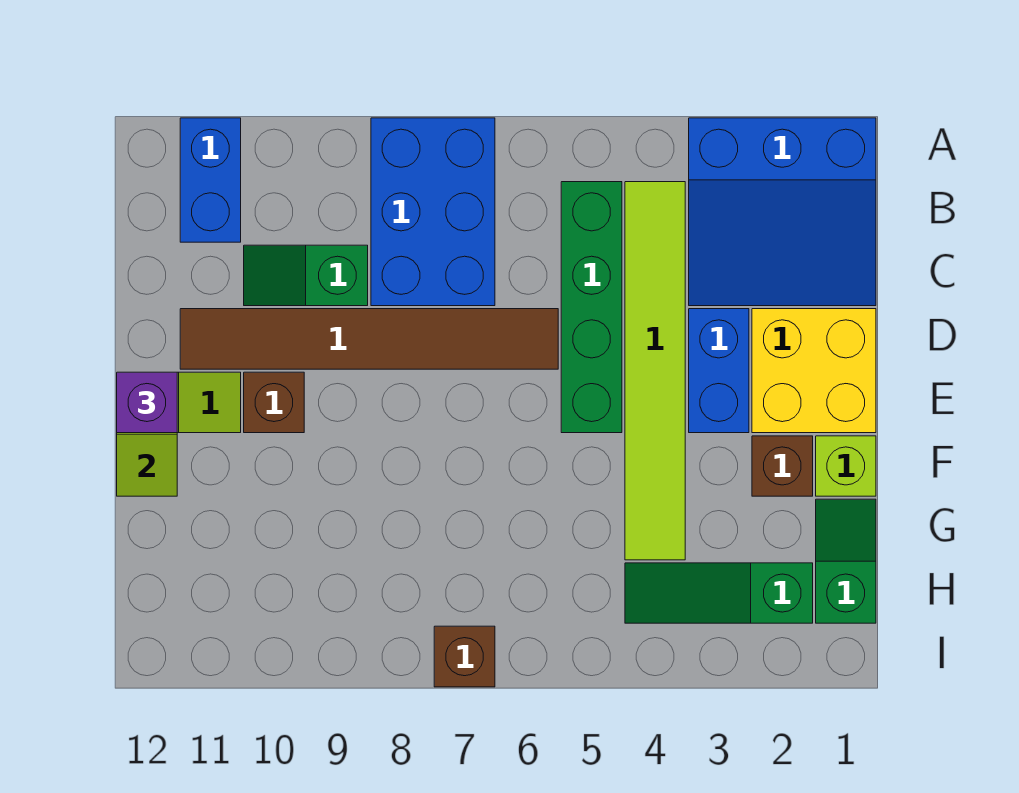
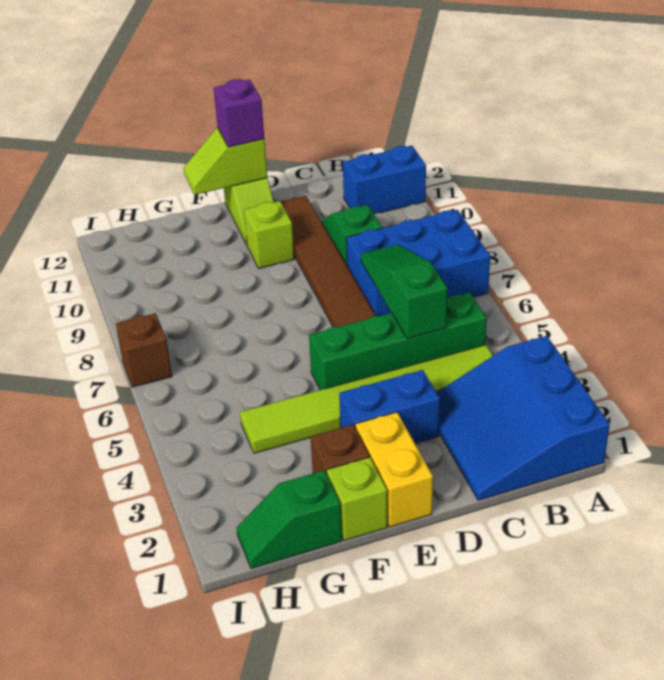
yellow 2x2 brick [752,309,876,433] -> yellow 1x2 brick [355,412,433,527]
brown 1x1 brick [244,372,304,433] -> lime 1x1 brick [244,201,294,268]
green 1x2 slope [816,499,876,623] -> green 1x2 slope turned to [237,470,342,569]
green 1x3 slope [625,563,813,623] -> green 1x3 slope moved to [361,245,448,339]

